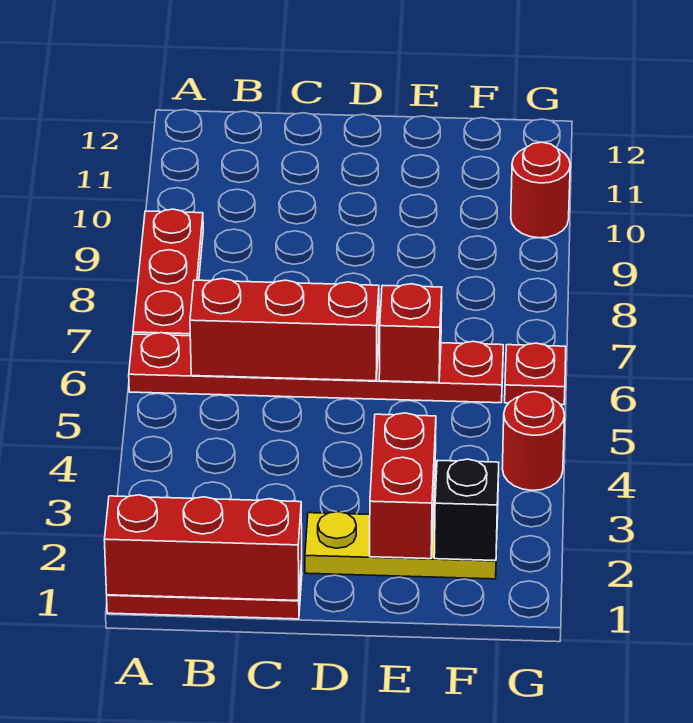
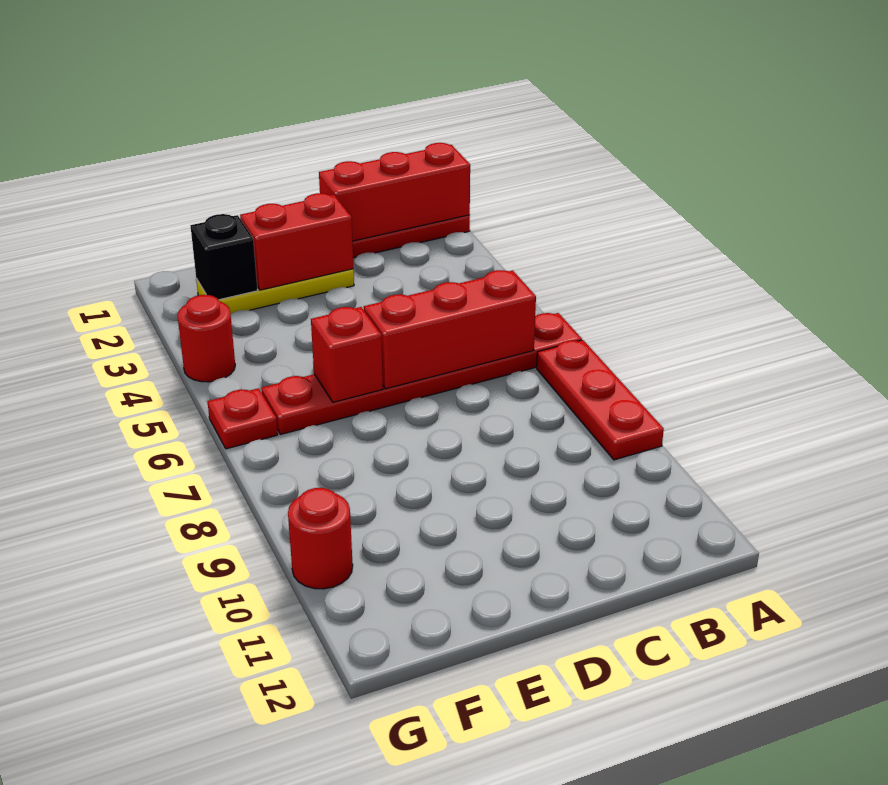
red 1x2 brick [370,413,436,559] -> red 1x2 brick turned to [240,193,353,290]

